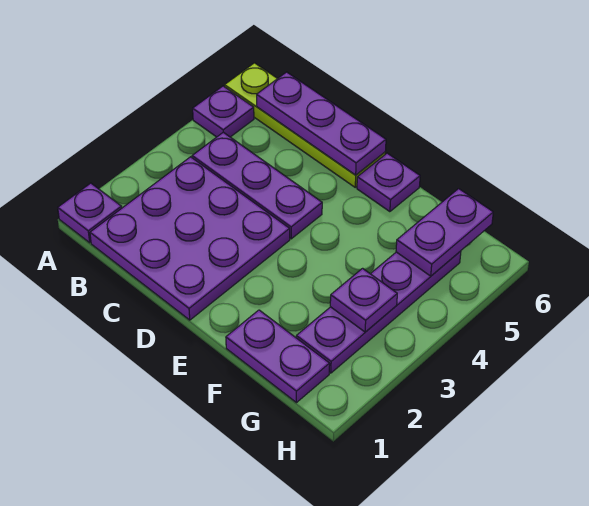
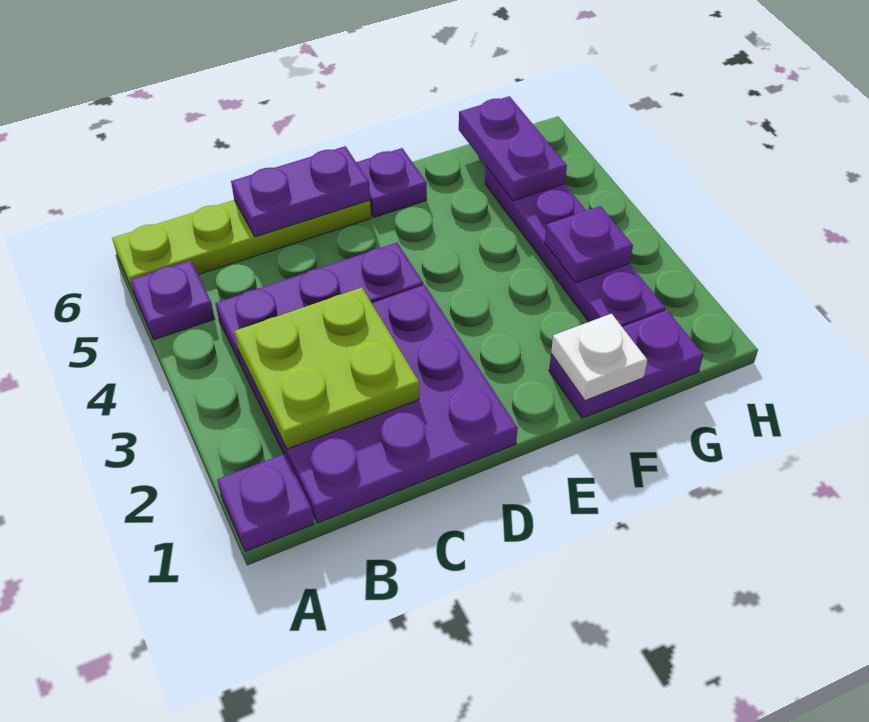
none -> lime 2x2 plate [235,288,419,449]
purple 1x3 plate [257,72,386,175] -> purple 1x2 plate [231,146,370,237]
none -> white 1x1 plate [551,314,647,400]

